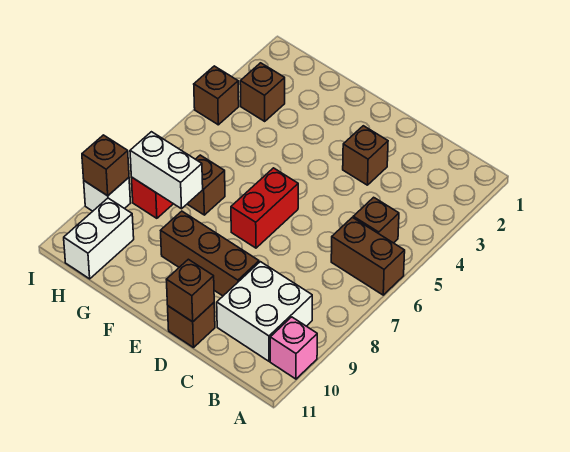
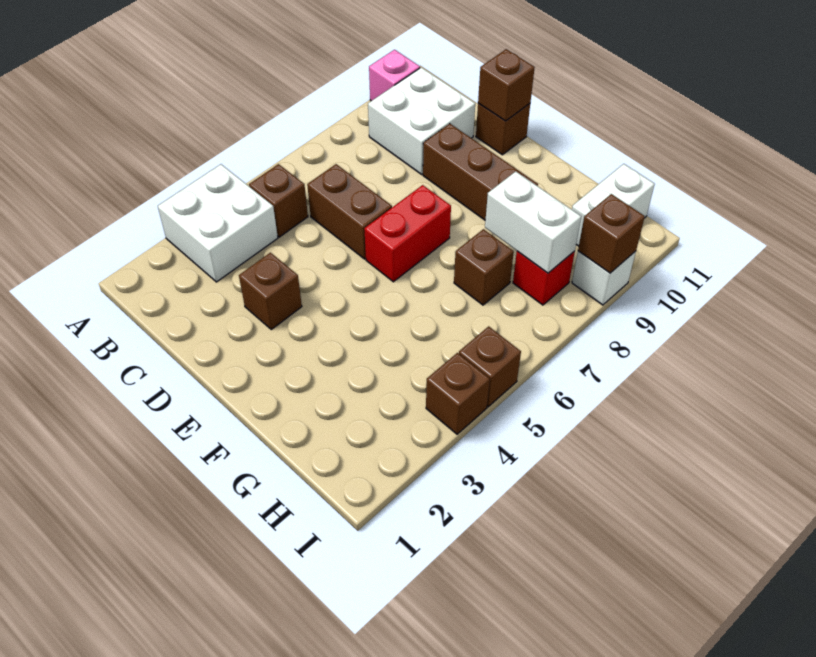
none -> white 2x2 brick [158,164,278,282]
brown 1x2 brick [331,217,405,295] -> brown 1x2 brick moved to [307,164,392,259]
brown 1x1 brick [240,63,285,121] -> brown 1x1 brick moved to [459,326,521,407]

